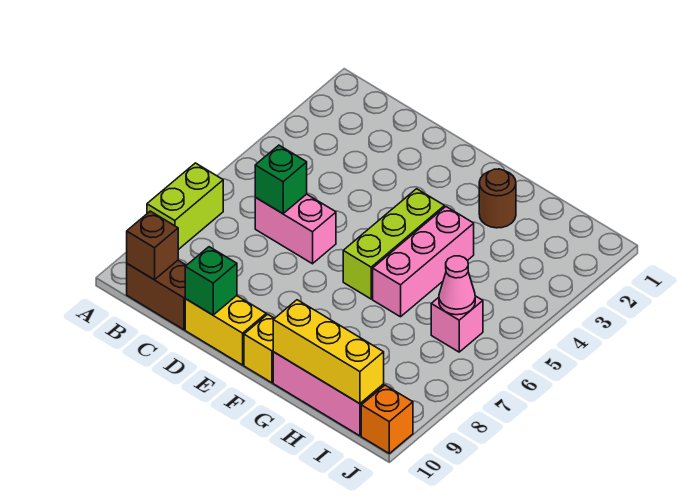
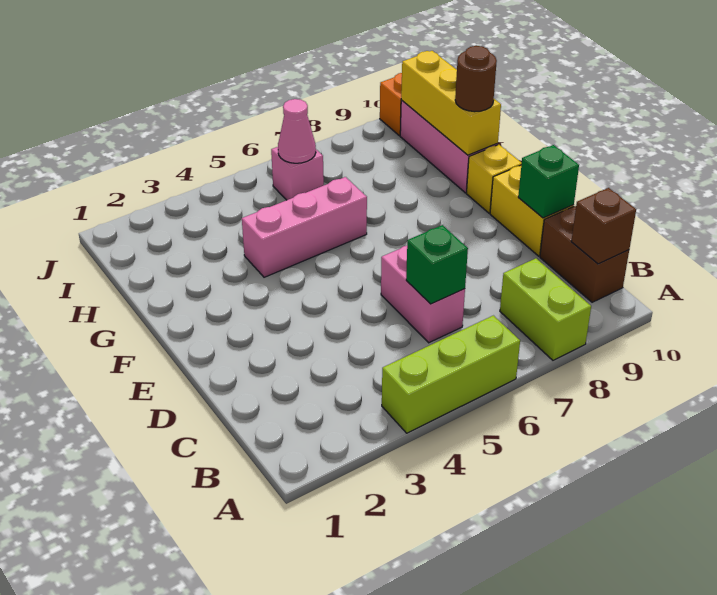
lime 1x2 brick [147,163,223,250] -> lime 1x2 brick turned to [500,258,591,360]
lime 1x3 brick [343,189,444,299] -> lime 1x3 brick moved to [382,316,520,433]
brown 1x1 round brick [479,169,516,228] -> brown 1x1 round brick moved to [455,46,497,112]

